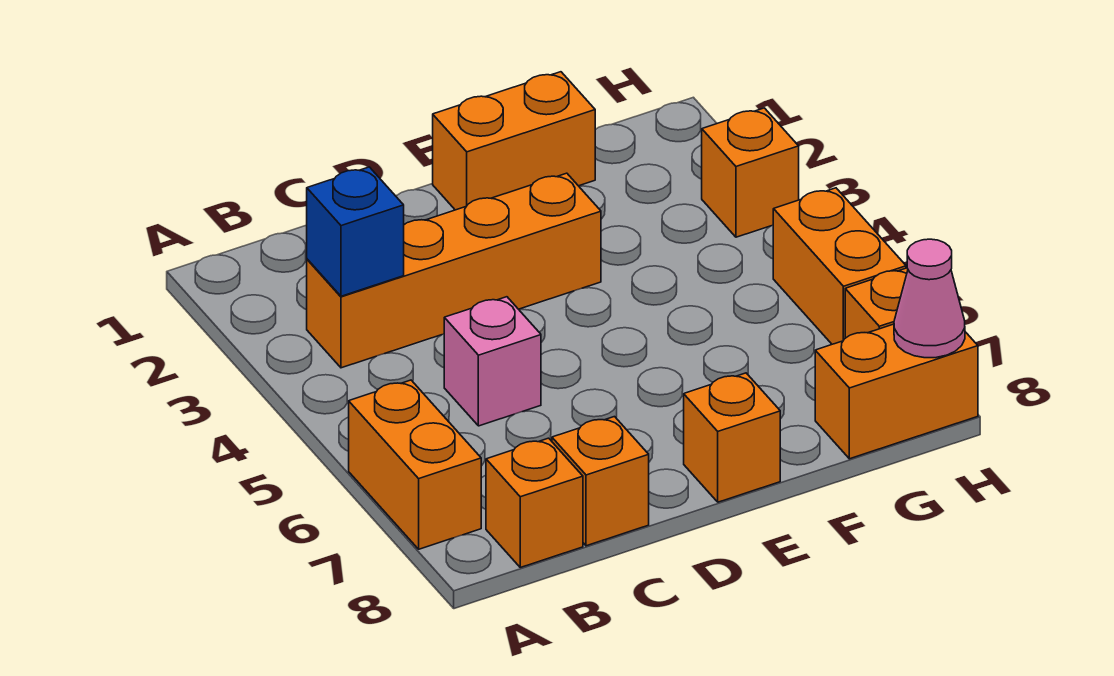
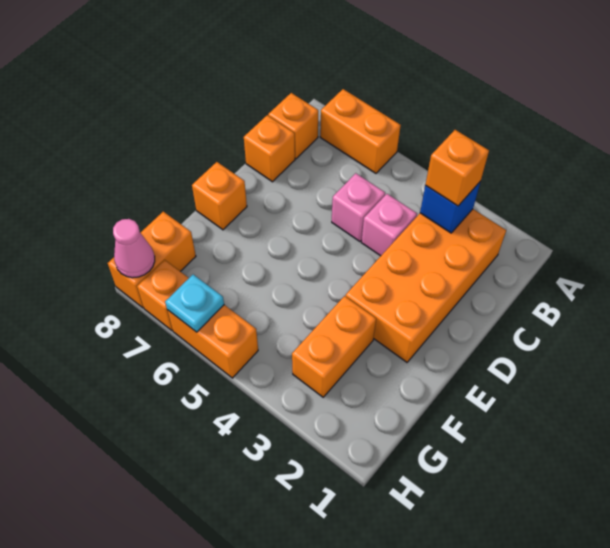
orange 1x4 brick [307,173,601,368] -> orange 2x4 brick [346,209,506,362]
none -> pink 1x1 brick [361,194,417,256]
orange 1x2 brick [433,72,595,210] -> orange 1x2 brick moved to [292,296,376,397]
orange 1x1 brick [702,108,799,237] -> orange 1x1 brick moved to [425,130,489,206]
none -> cyan 1x1 plate [165,275,224,332]

